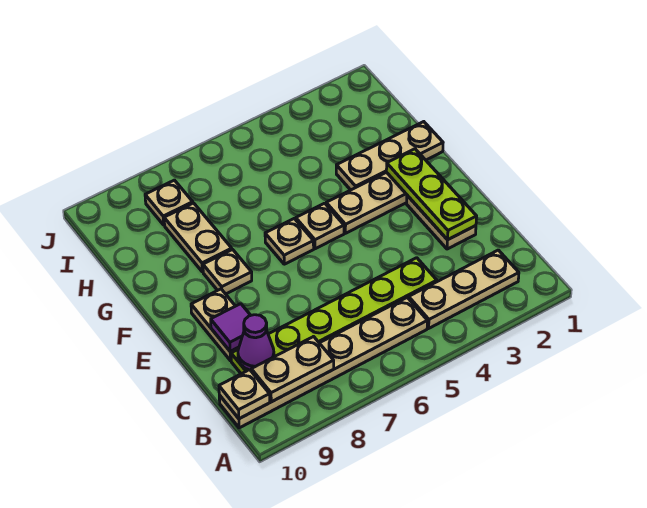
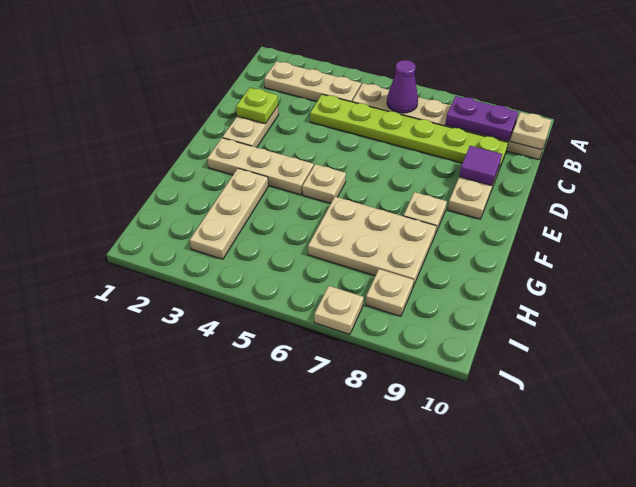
tan 1x2 plate [251,337,334,402] -> purple 1x2 plate [445,96,518,141]
purple 1x1 cone [238,315,274,370] -> purple 1x1 cone moved to [387,60,418,113]
lime 1x3 plate [386,149,477,240] -> lime 1x1 plate [236,88,278,124]
tan 1x1 plate [265,219,314,264] -> tan 1x1 plate moved to [314,286,364,334]
tan 1x3 plate [336,122,443,190] -> tan 1x3 plate turned to [190,169,268,259]
tan 1x2 plate [164,203,232,272] -> tan 2x3 plate [308,197,436,286]

